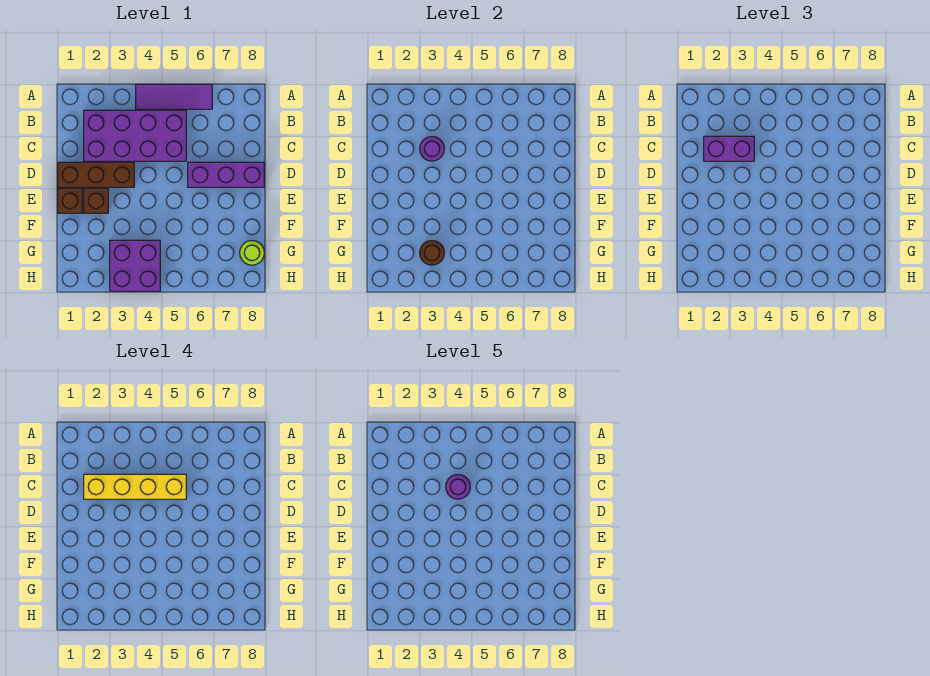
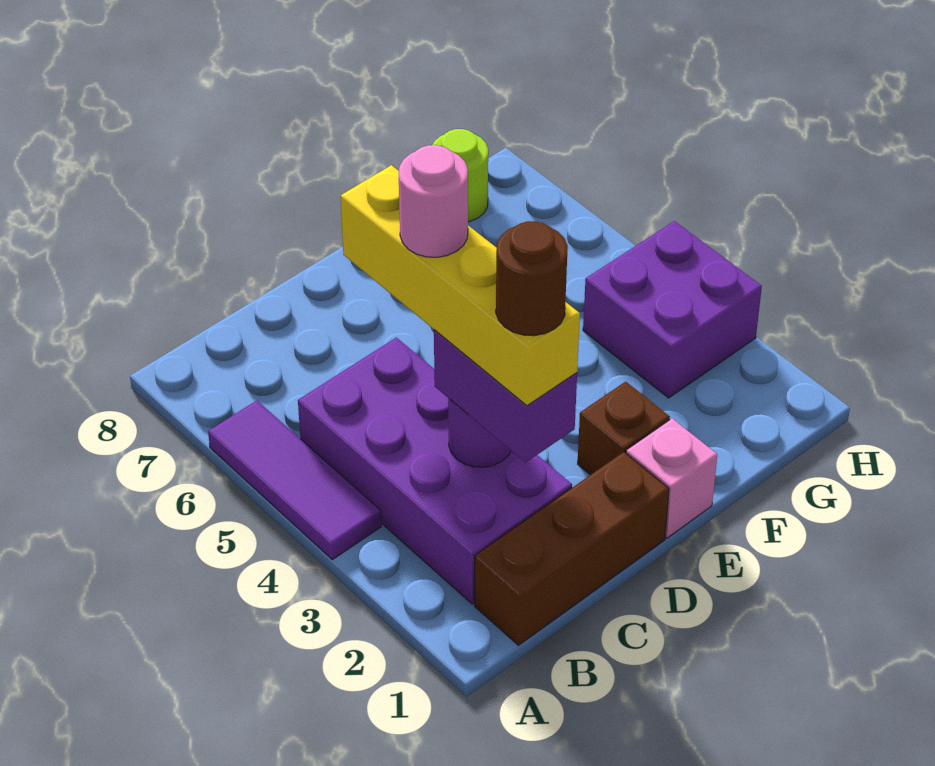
purple 1x1 round brick [446,475,470,499] -> pink 1x1 round brick [399,145,468,257]
brown 1x3 brick [58,162,134,187] -> brown 1x3 brick turned to [475,452,669,645]
purple 1x3 brick [188,162,264,187] -> none
brown 1x1 brick [58,188,82,213] -> pink 1x1 brick [626,418,717,538]
brown 1x1 round brick [420,241,444,265] -> brown 1x1 round brick moved to [496,221,568,336]

